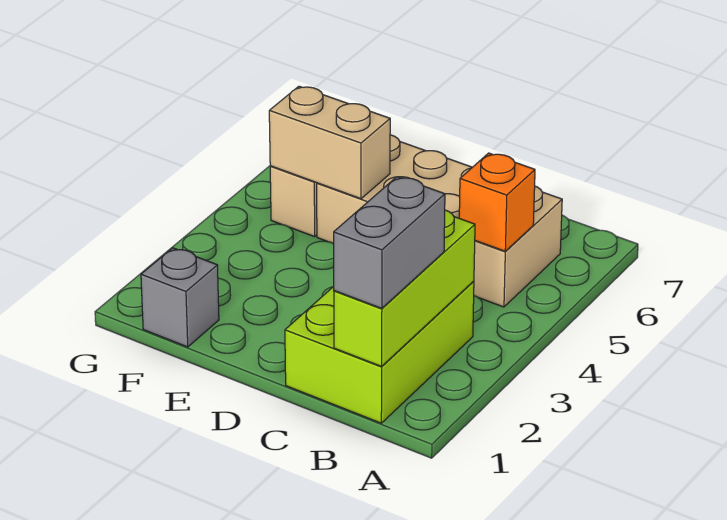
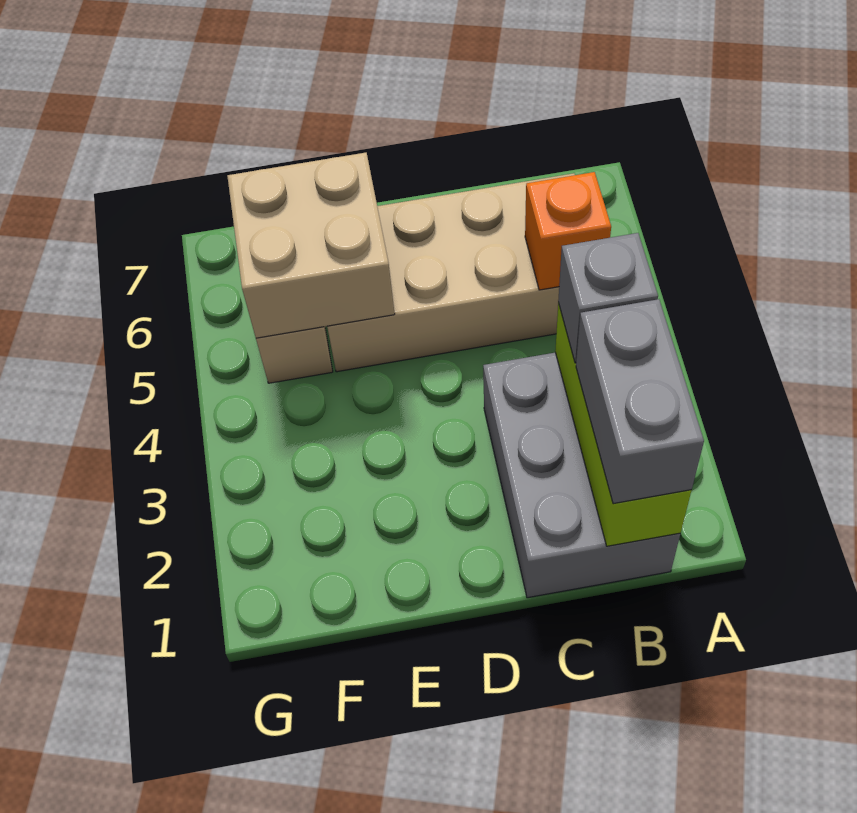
lime 2x3 brick [285,281,474,423] -> grey 2x3 brick [483,353,680,598]
tan 1x2 brick [269,86,390,199] -> tan 2x2 brick [227,153,395,338]
grey 1x1 brick [141,248,219,347] -> grey 1x1 brick moved to [558,233,658,363]

